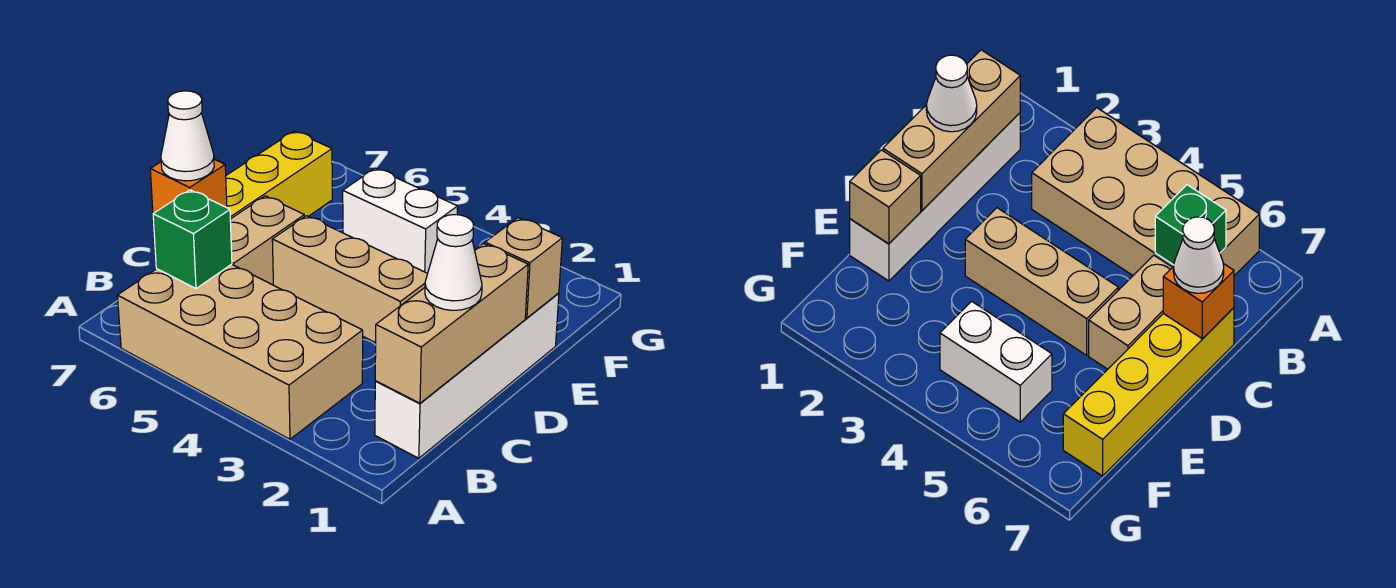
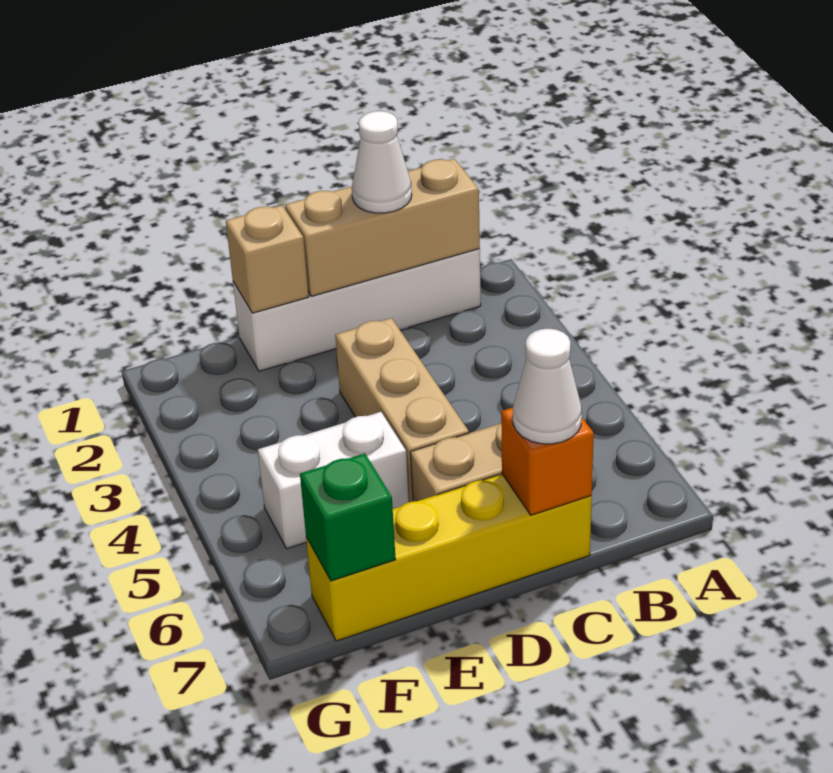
tan 2x4 brick [117,264,363,439] -> none
green 1x1 brick [153,190,232,288] -> green 1x1 brick moved to [300,453,396,581]
white 1x2 brick [343,168,458,273] -> white 1x2 brick turned to [258,412,409,549]

